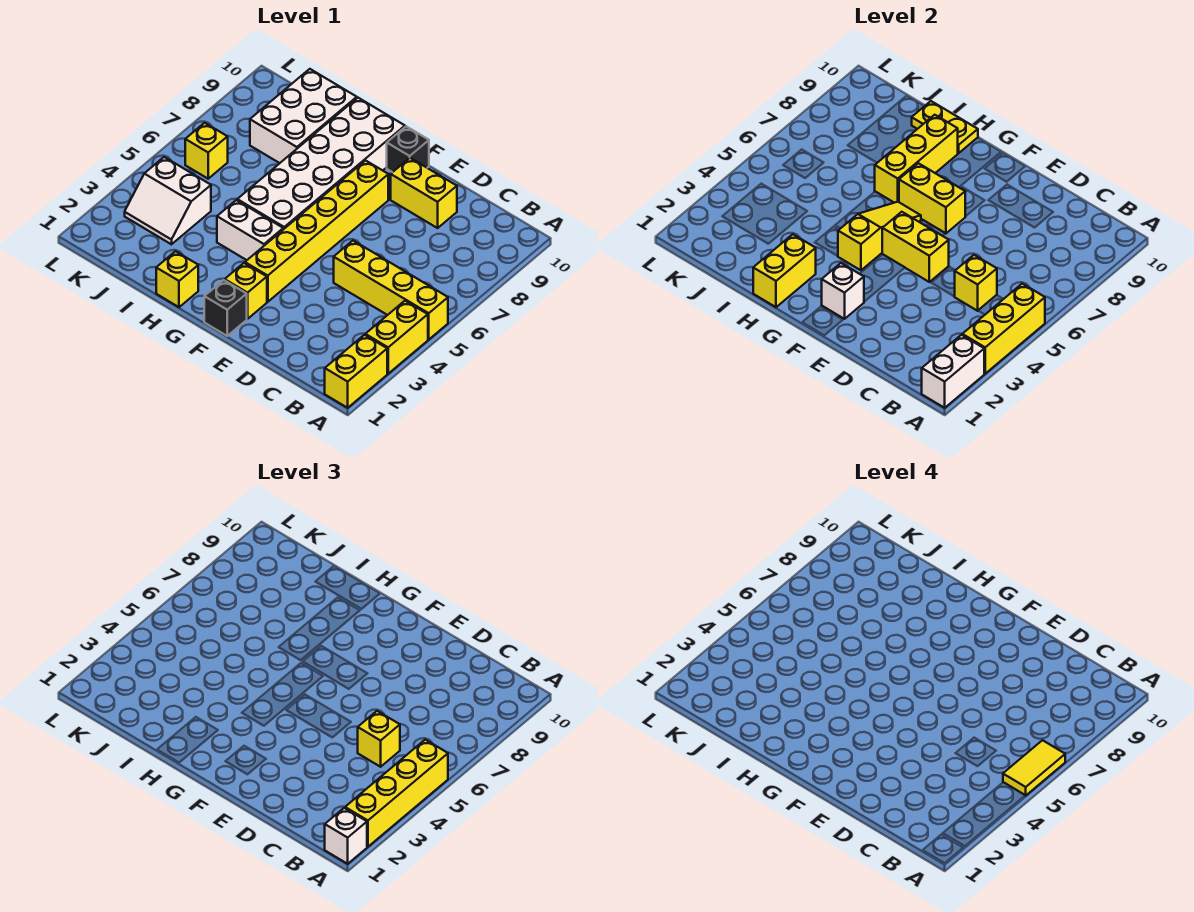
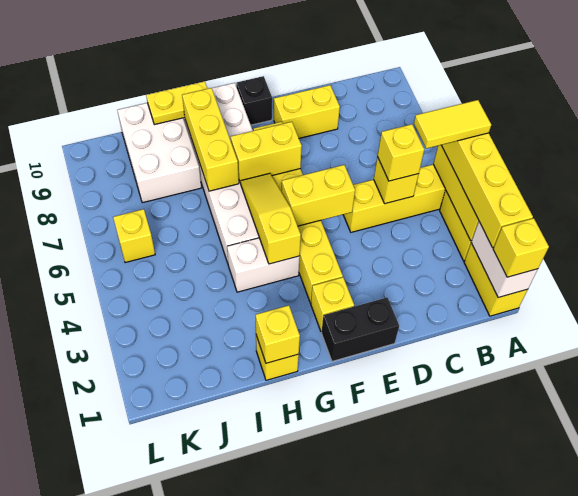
white 1x1 brick [325,808,367,864] -> yellow 1x1 brick [493,218,549,277]
yellow 1x2 tile [1003,740,1065,795] -> yellow 1x2 tile turned to [414,100,491,149]
black 1x1 brick [204,280,247,336] -> black 1x2 brick [321,298,399,361]
white 1x1 brick [822,263,864,319] -> none
yellow 1x2 brick [753,234,816,307] -> yellow 1x1 brick [256,305,300,363]
white 2x2 slope [125,157,211,244] -> none

